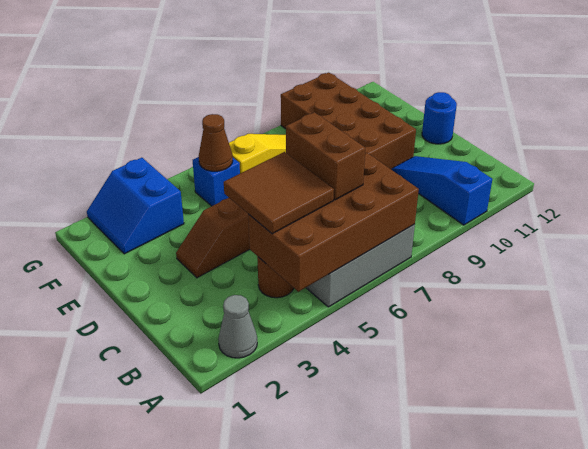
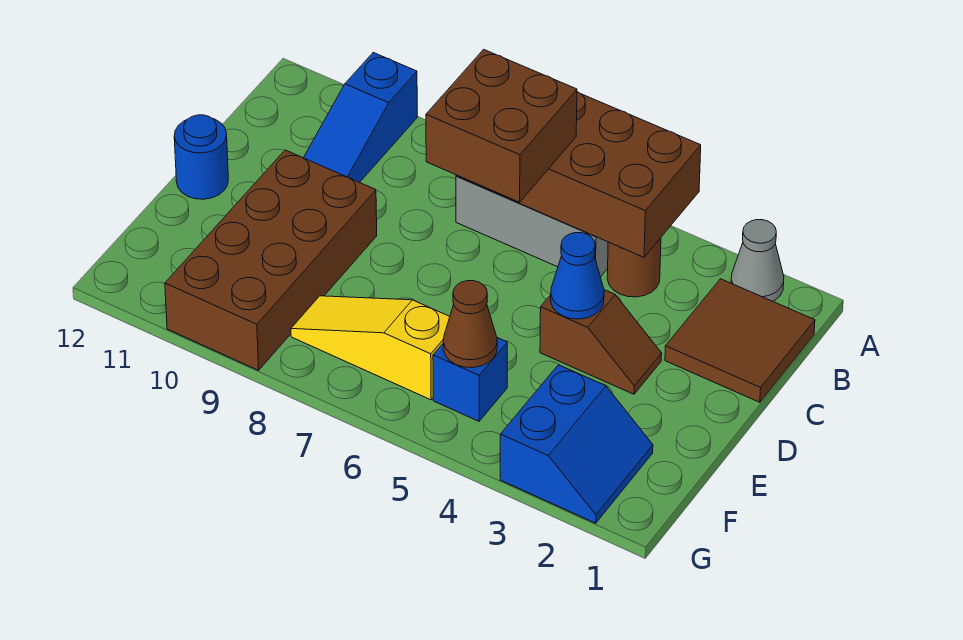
brown 2x2 tile [224,152,334,234] -> brown 2x2 tile moved to [665,279,815,402]
brown 1x2 brick [286,112,365,200] -> brown 2x2 brick [426,49,577,202]
none -> blue 1x1 cone [551,233,604,319]

